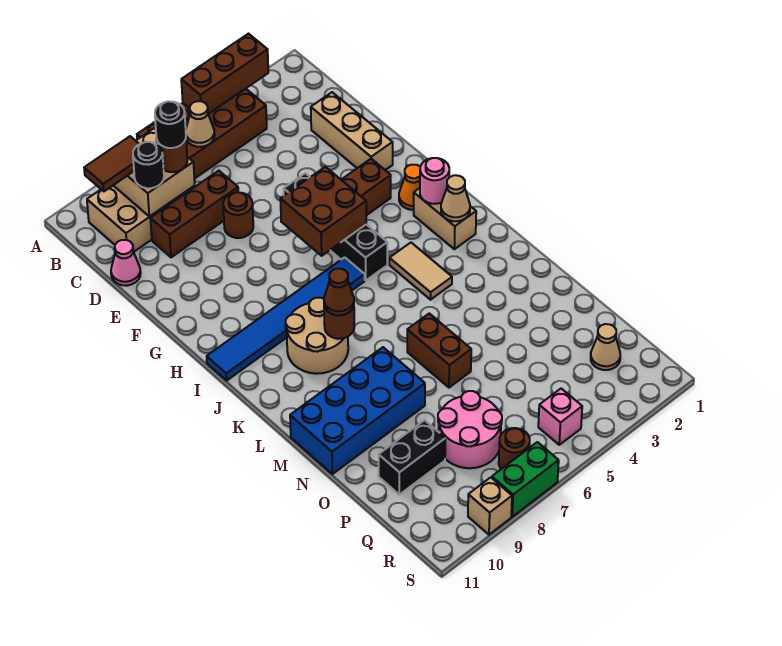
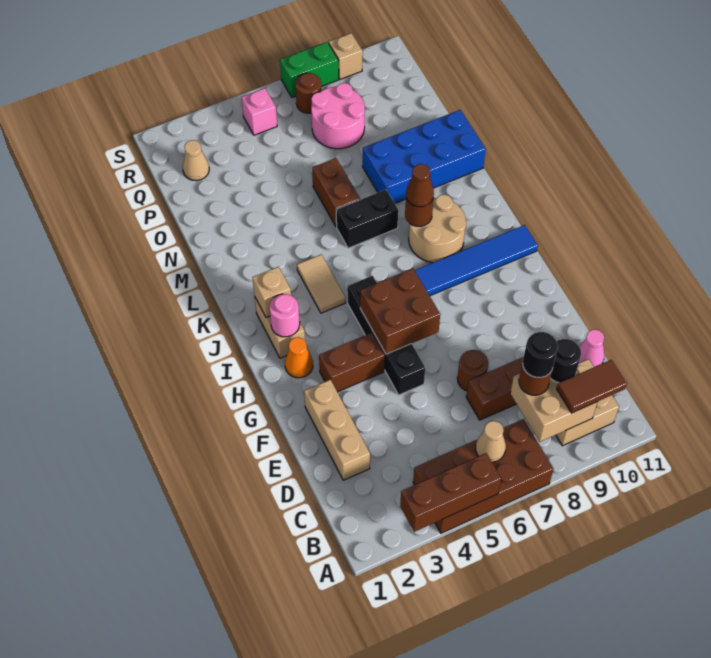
tan 1x1 cone [441,175,470,221] -> tan 1x1 brick [252,267,291,317]
black 1x2 brick [379,420,445,495] -> black 1x2 brick moved to [336,190,398,248]

